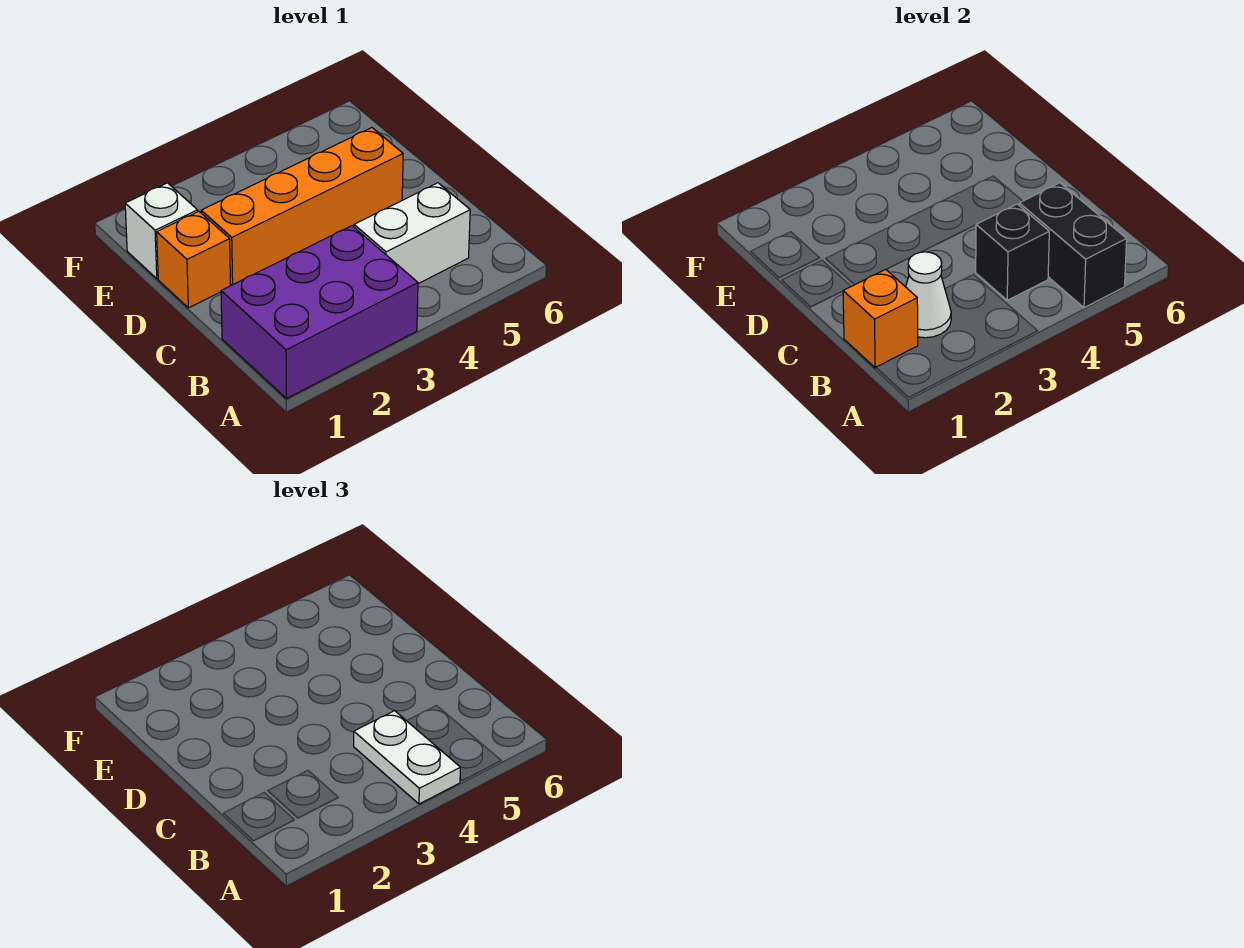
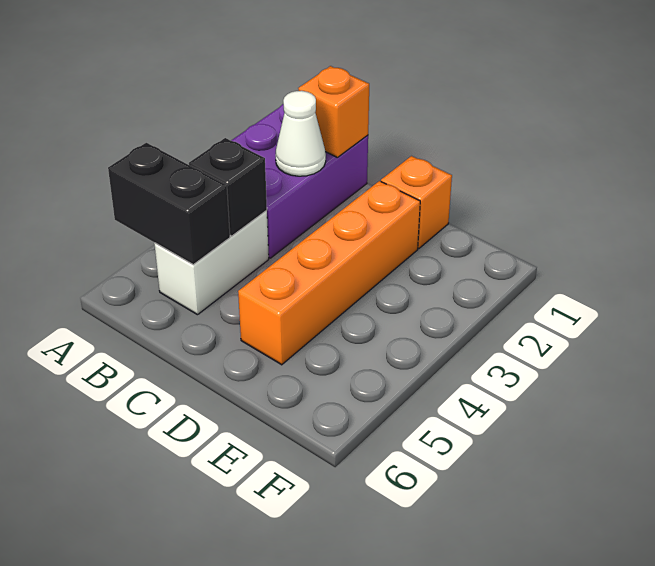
white 1x2 plate [354,711,460,804] -> none
white 1x1 brick [125,183,198,279] -> none

